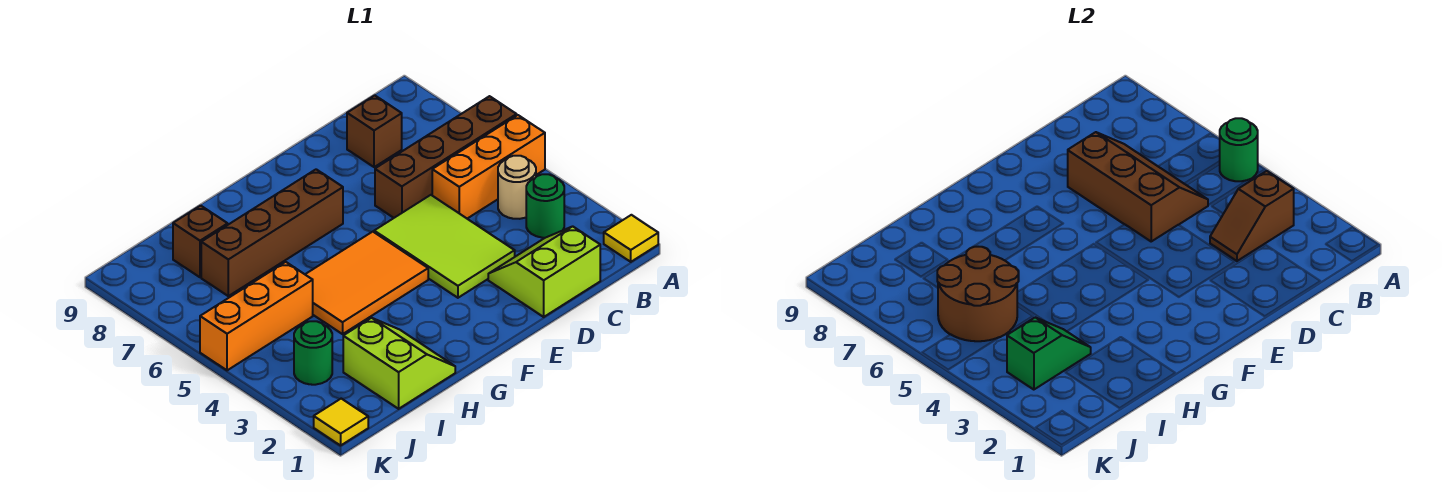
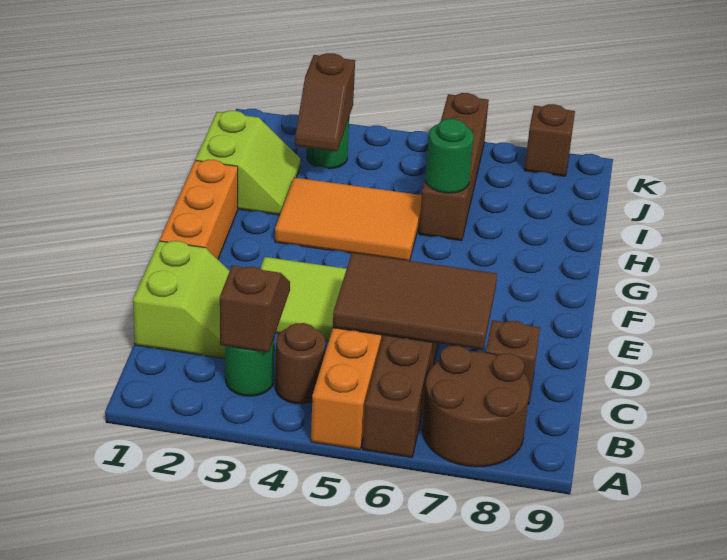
yellow 1x1 tile [604,215,658,262] -> none
green 1x1 round brick [1219,118,1258,181] -> green 1x1 round brick moved to [426,119,473,193]
tan 1x1 round brick [498,156,536,219] -> brown 1x1 round brick [275,323,325,404]
brown 2x3 slope [1068,132,1208,241] -> brown 2x3 tile [333,253,497,350]
orange 2x3 tile [305,232,428,334] -> orange 2x3 tile turned to [275,177,422,261]
brown 1x4 brick [201,169,343,296] -> brown 1x4 brick moved to [419,93,489,241]
lime 2x2 slope [343,318,455,409] -> lime 2x2 slope turned to [195,111,300,215]
green 1x2 slope [1007,317,1091,390] -> brown 1x2 slope [295,53,355,152]
orange 1x3 brick [200,262,313,370] -> orange 1x3 brick moved to [159,160,238,259]
brown 2x2 round brick [937,247,1018,341] -> brown 2x2 round brick moved to [422,346,530,467]
brown 1x1 brick [173,206,228,277] -> brown 1x1 brick moved to [525,104,575,176]
yellow 1x1 tile [314,399,368,445] -> none

